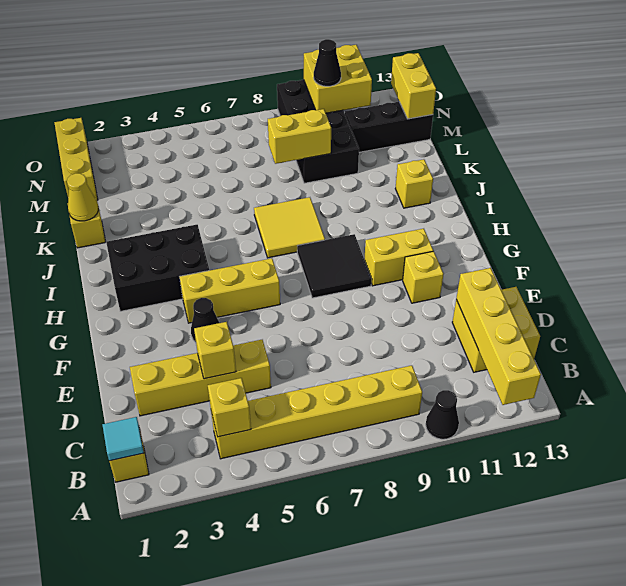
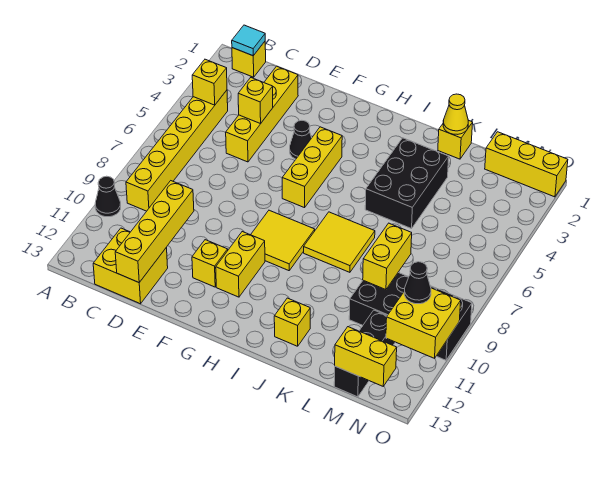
yellow 1x4 brick [456,268,541,405] -> yellow 1x4 brick turned to [115,181,194,282]
black 2x2 tile [297,234,371,298] -> yellow 2x2 tile [251,210,315,271]
black 2x3 brick [106,225,209,311] -> black 2x3 brick moved to [365,138,449,229]

